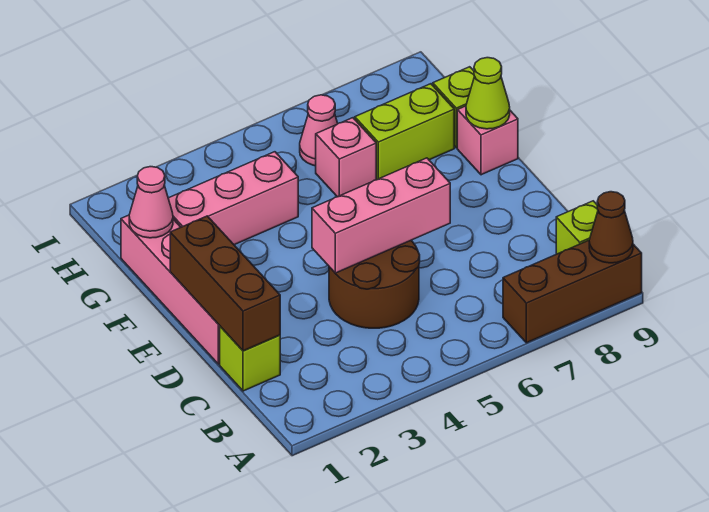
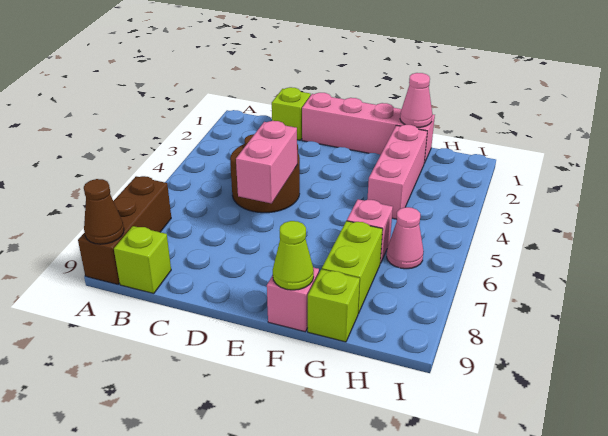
brown 1x3 brick [170,216,280,351] -> none
pink 1x3 brick [312,158,450,273] -> pink 1x2 brick [236,121,297,203]

